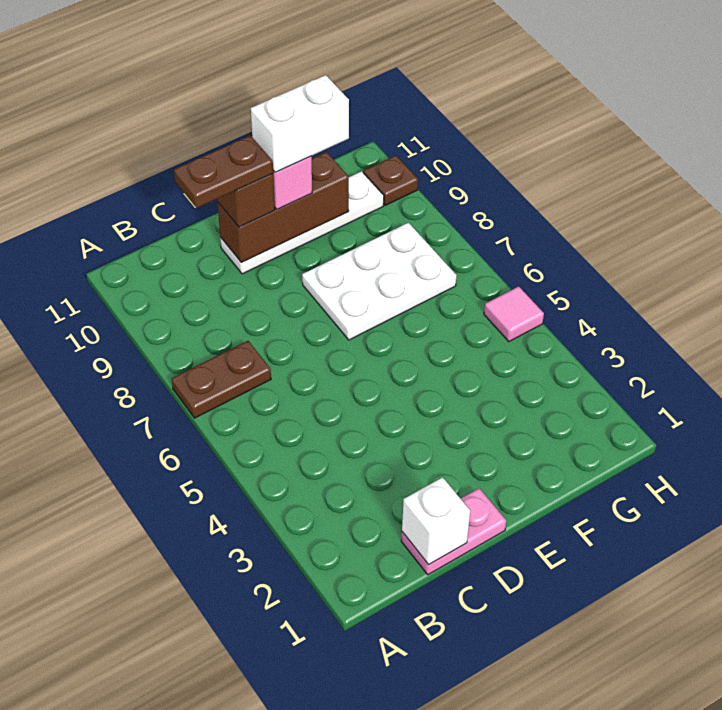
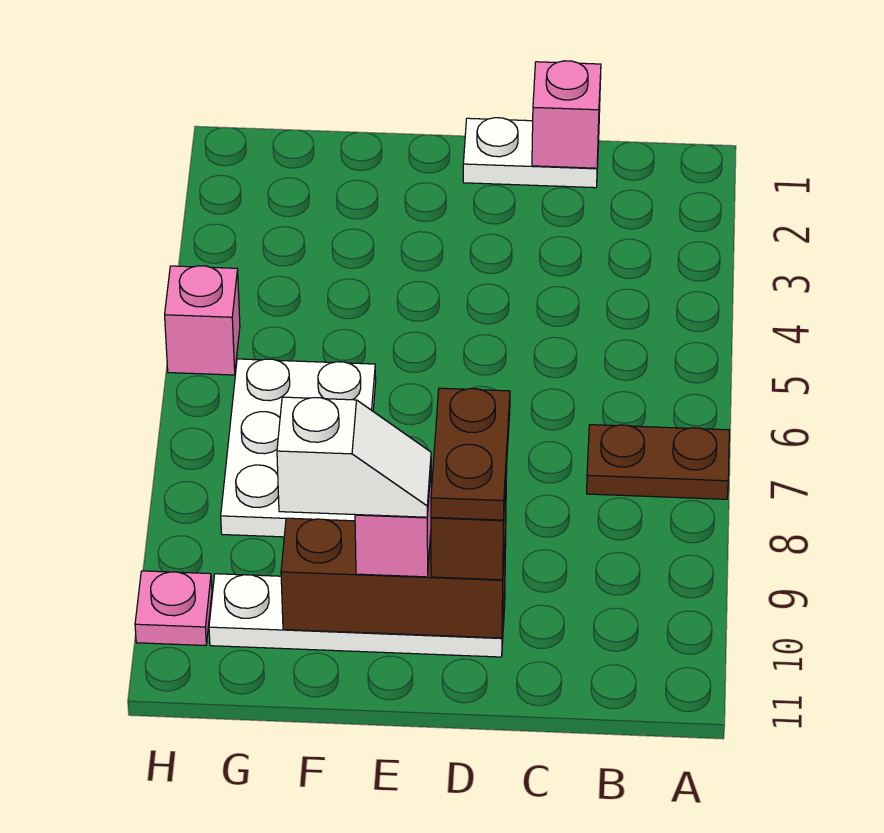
pink 1x2 plate [401,488,506,575] -> white 1x2 plate [463,118,599,188]
white 1x1 brick [402,477,470,565] -> pink 1x1 brick [532,61,601,168]
brown 1x2 plate [174,135,273,208] -> brown 1x2 plate turned to [431,388,510,520]
white 2x3 plate [302,223,457,340] -> white 2x3 plate turned to [221,359,376,537]
white 1x2 brick [251,75,349,172] -> white 1x2 slope [277,397,431,517]
pink 1x1 tile [484,286,544,342] -> pink 1x1 brick [165,266,240,375]
brown 1x1 plate [363,156,418,206] -> pink 1x1 plate [135,571,212,646]

